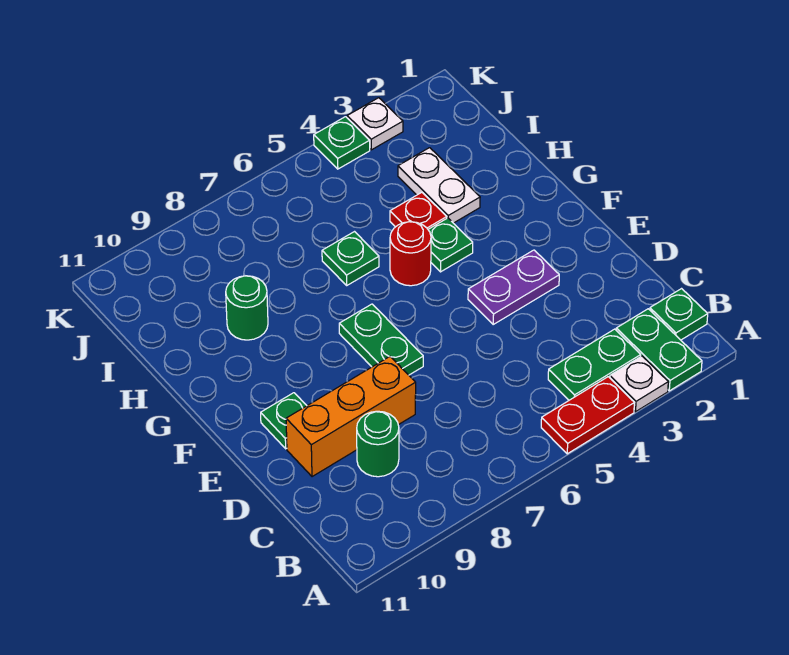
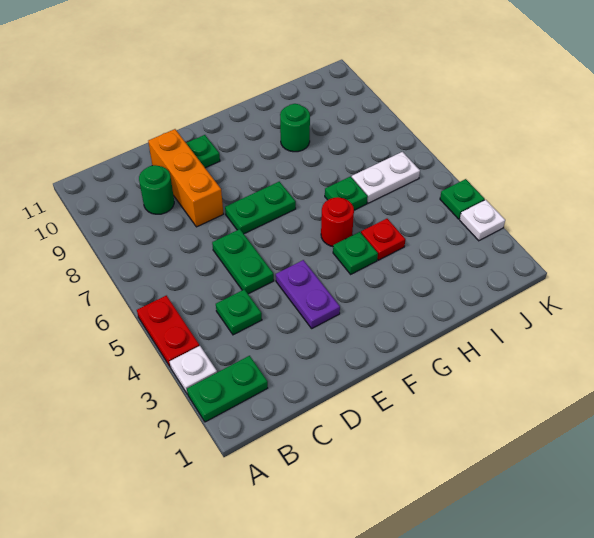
green 1x1 plate [650,289,708,340] -> green 1x1 plate moved to [216,289,262,335]
green 1x2 plate [548,329,641,400] -> green 1x2 plate moved to [212,229,274,294]
white 1x2 plate [398,148,480,223] -> white 1x2 plate moved to [352,152,420,203]

